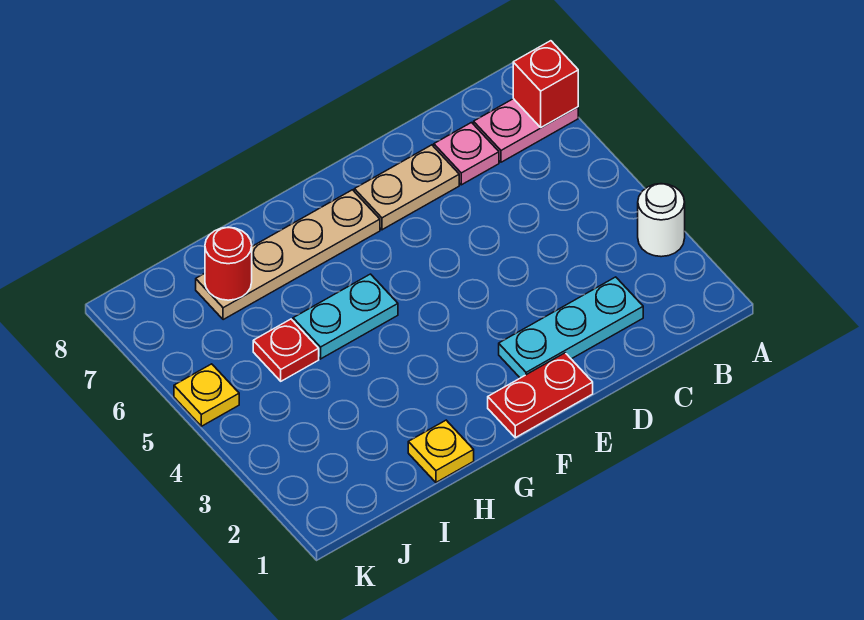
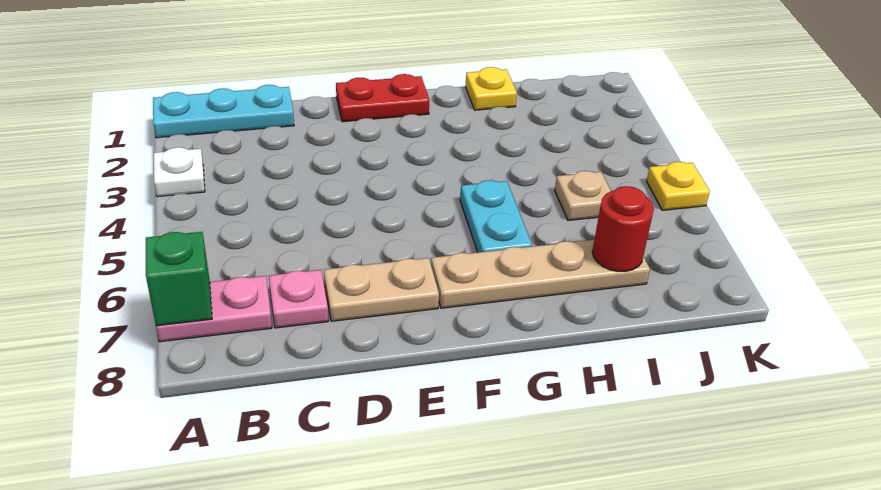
white 1x1 round brick [638,184,685,257] -> white 1x1 plate [154,147,205,197]
red 1x1 brick [513,41,578,128] -> green 1x1 brick [146,232,212,326]
cyan 1x3 plate [499,277,643,378] -> cyan 1x3 plate moved to [153,85,294,138]
cyan 1x2 plate [293,274,398,359] -> cyan 1x2 plate turned to [460,180,532,252]
red 1x1 plate [253,319,319,381] -> tan 1x1 plate [555,171,611,220]

